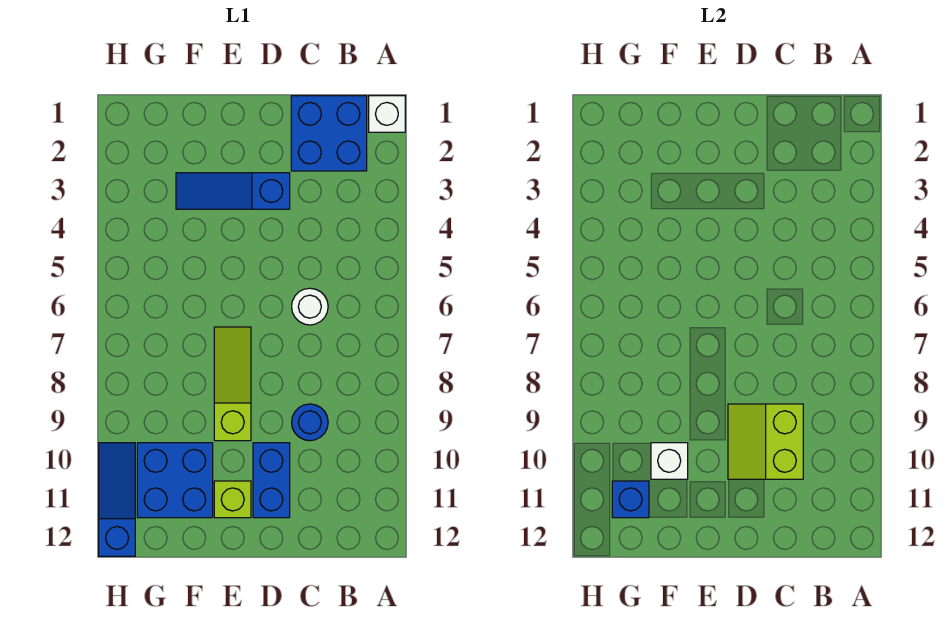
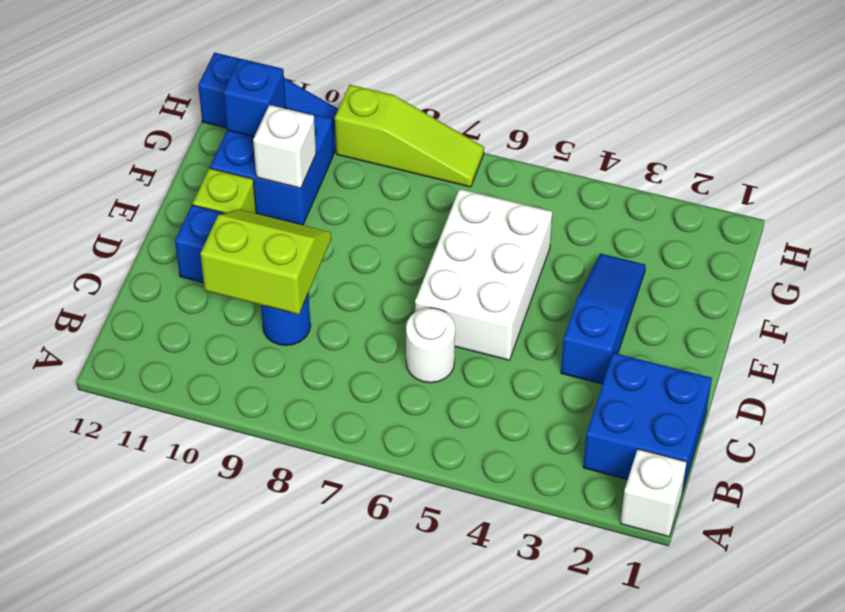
none -> white 2x3 brick [415,189,552,360]
lime 1x3 slope [214,327,251,441] -> lime 1x3 slope moved to [335,85,484,187]

